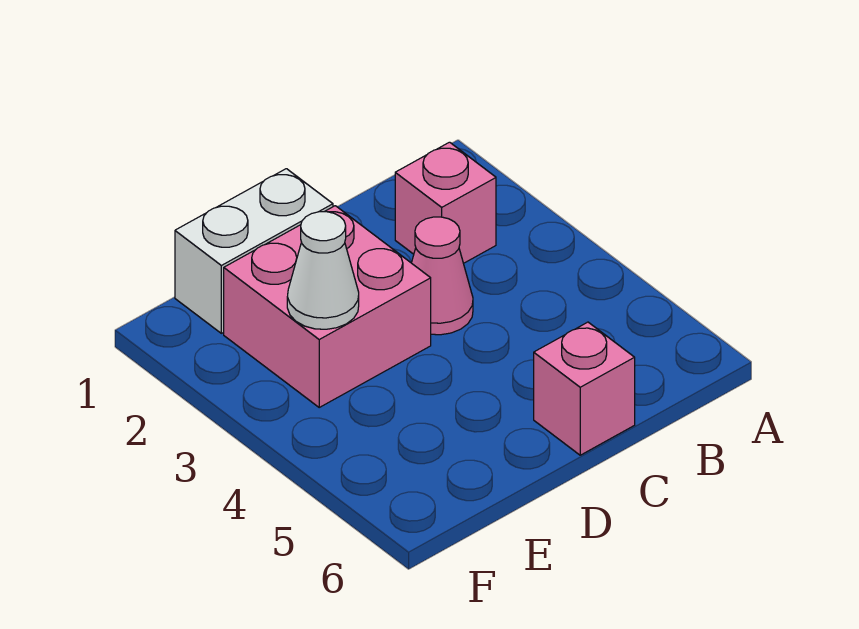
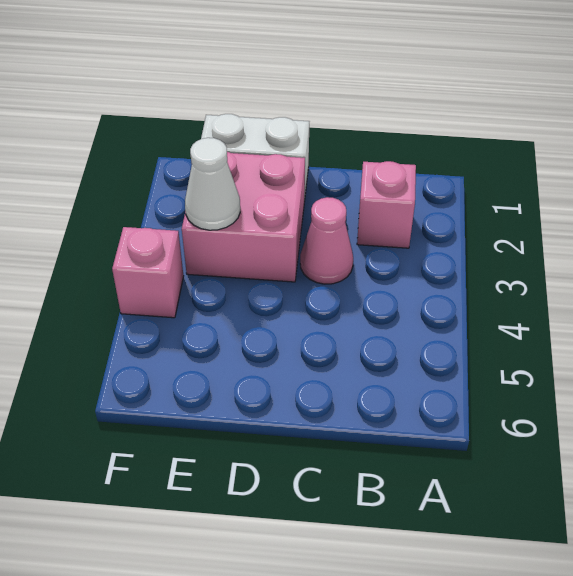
pink 1x1 brick [534,322,635,455] -> pink 1x1 brick moved to [112,227,183,318]

